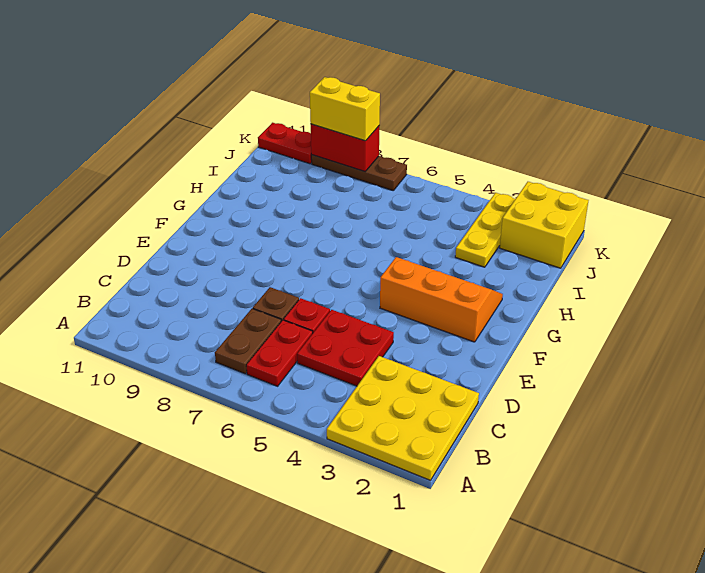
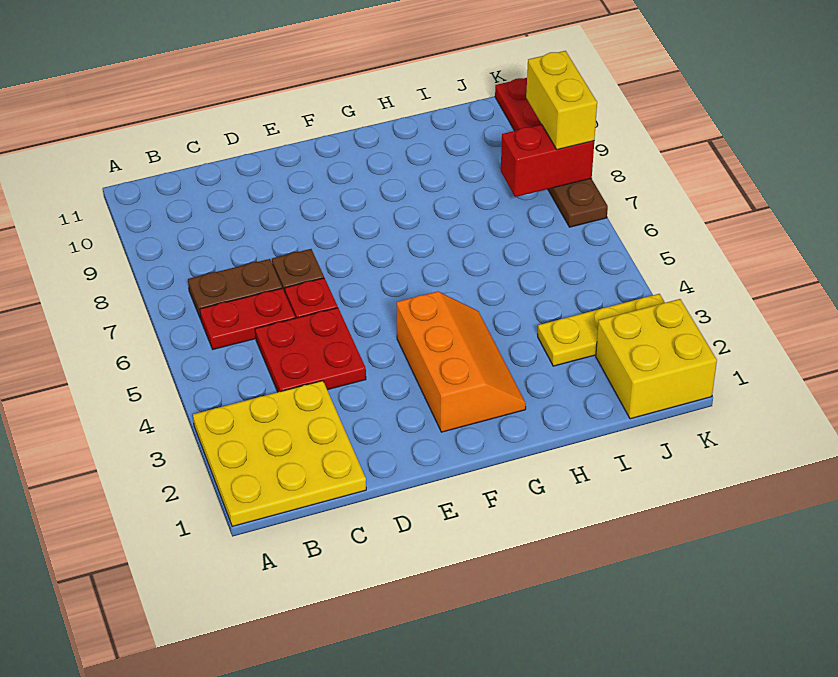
red 1x2 brick [311,124,379,172] -> red 1x2 brick turned to [501,125,594,197]

